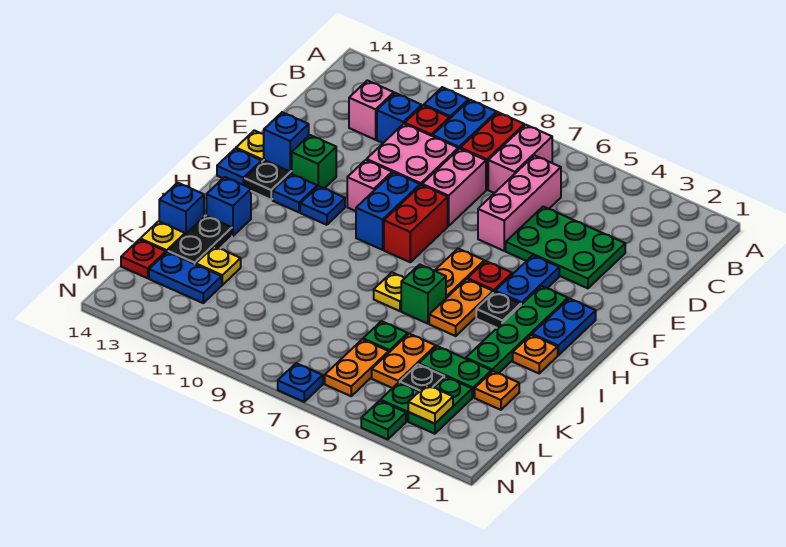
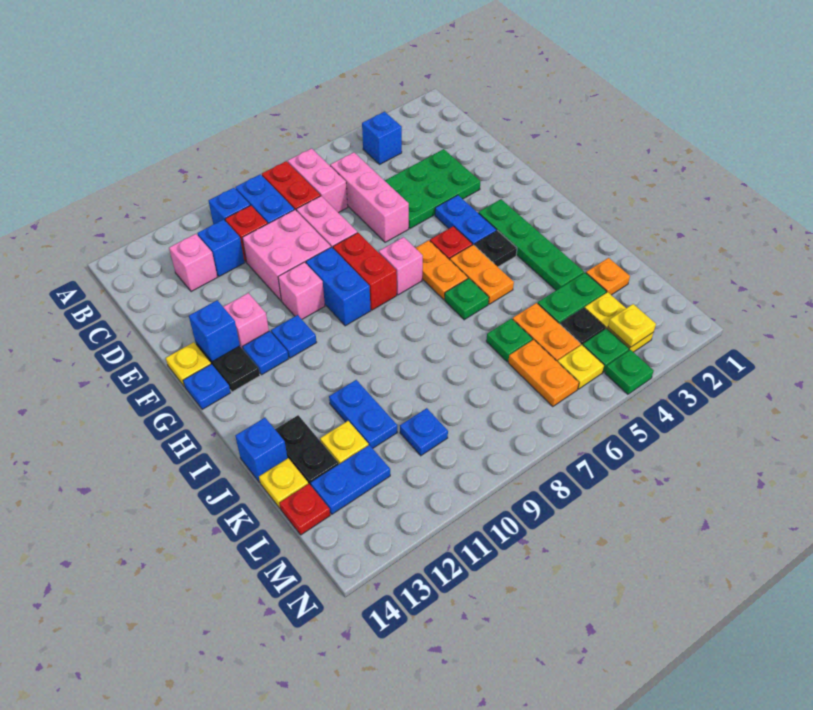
green 1x1 brick [292,135,336,188] -> pink 1x1 brick [223,293,269,349]
blue 1x2 plate [532,298,596,355] -> blue 1x2 plate moved to [329,380,397,448]
none -> pink 1x1 brick [379,237,423,295]
orange 1x1 plate [513,335,558,373] -> none
green 1x1 brick [401,264,446,324] -> green 1x1 plate [445,278,489,320]
yellow 1x1 plate [374,272,405,311] -> yellow 1x1 plate moved to [558,345,604,389]
blue 1x1 brick [206,177,251,236] -> blue 1x1 brick moved to [362,112,402,164]
green 1x2 plate [408,377,472,434] -> yellow 1x2 plate [585,292,653,352]
blue 1x1 plate [278,363,323,402] -> blue 1x1 plate moved to [400,408,448,456]

